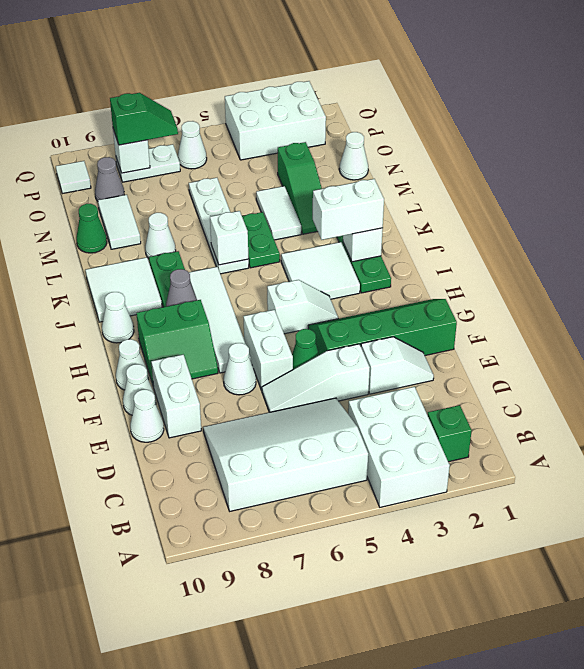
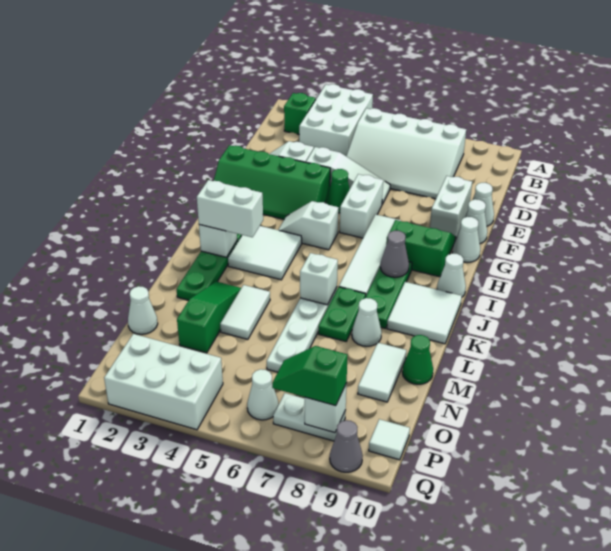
white 1x1 cone [224,343,256,395] -> none
green 1x2 plate [242,212,280,268] -> green 1x2 plate moved to [318,287,366,341]
grey 1x1 cone [95,157,124,201] -> grey 1x1 cone moved to [330,420,363,472]

